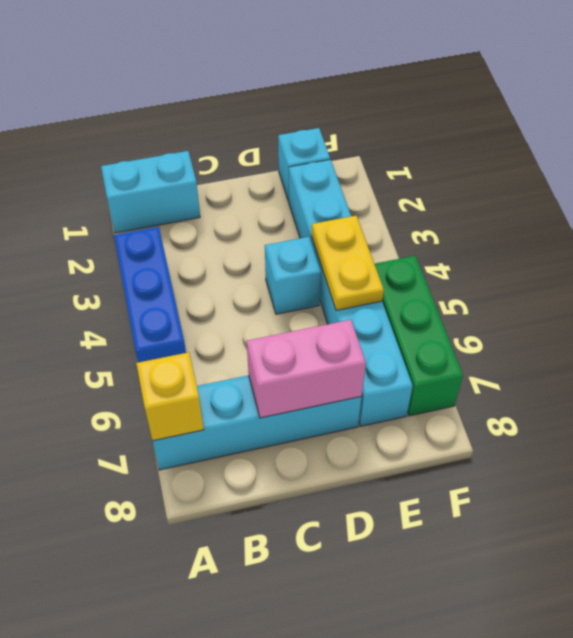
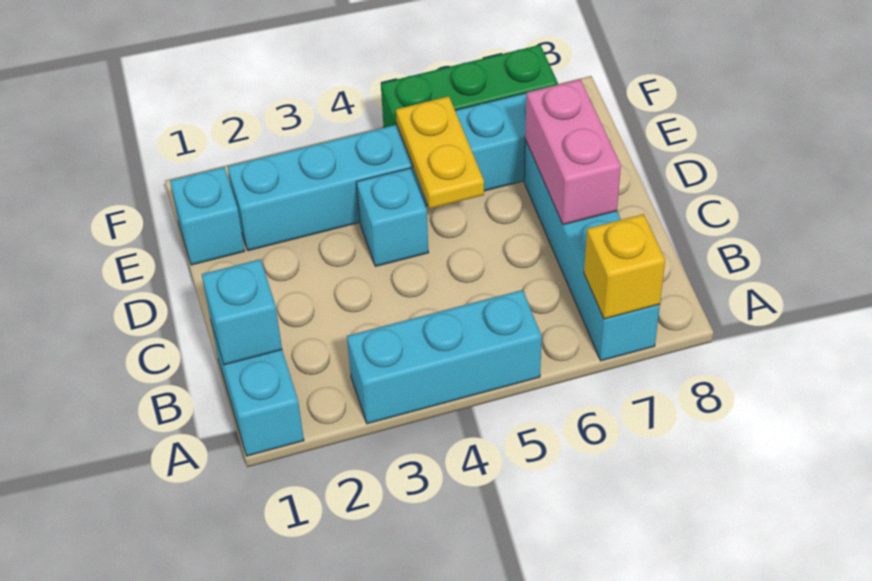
blue 1x3 brick [114,227,186,362] -> cyan 1x3 brick [347,290,542,424]
none -> cyan 1x1 brick [202,259,282,365]
yellow 1x2 plate [312,216,384,310] -> yellow 1x2 plate turned to [396,96,484,209]

